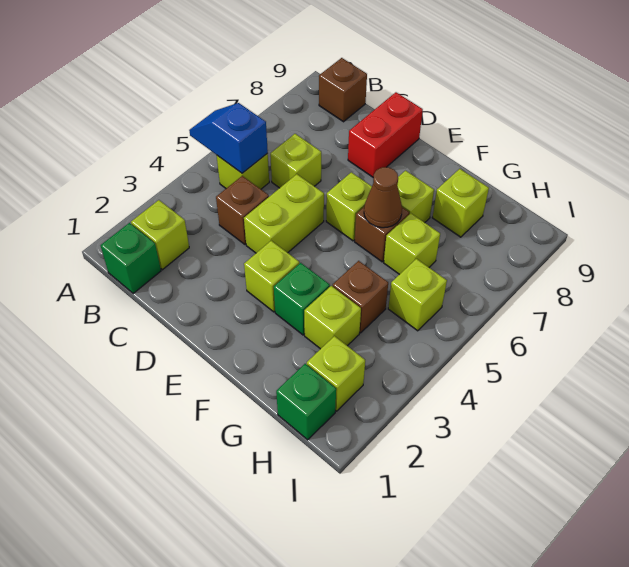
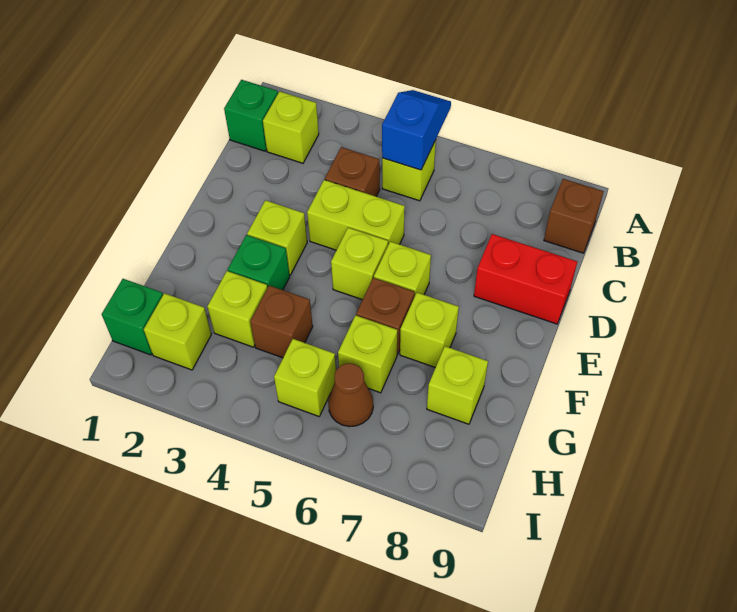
lime 1x1 brick [270,134,321,188] -> lime 1x1 brick moved to [331,228,388,300]
brown 1x1 cone [364,167,402,228] -> brown 1x1 cone moved to [328,363,373,427]

